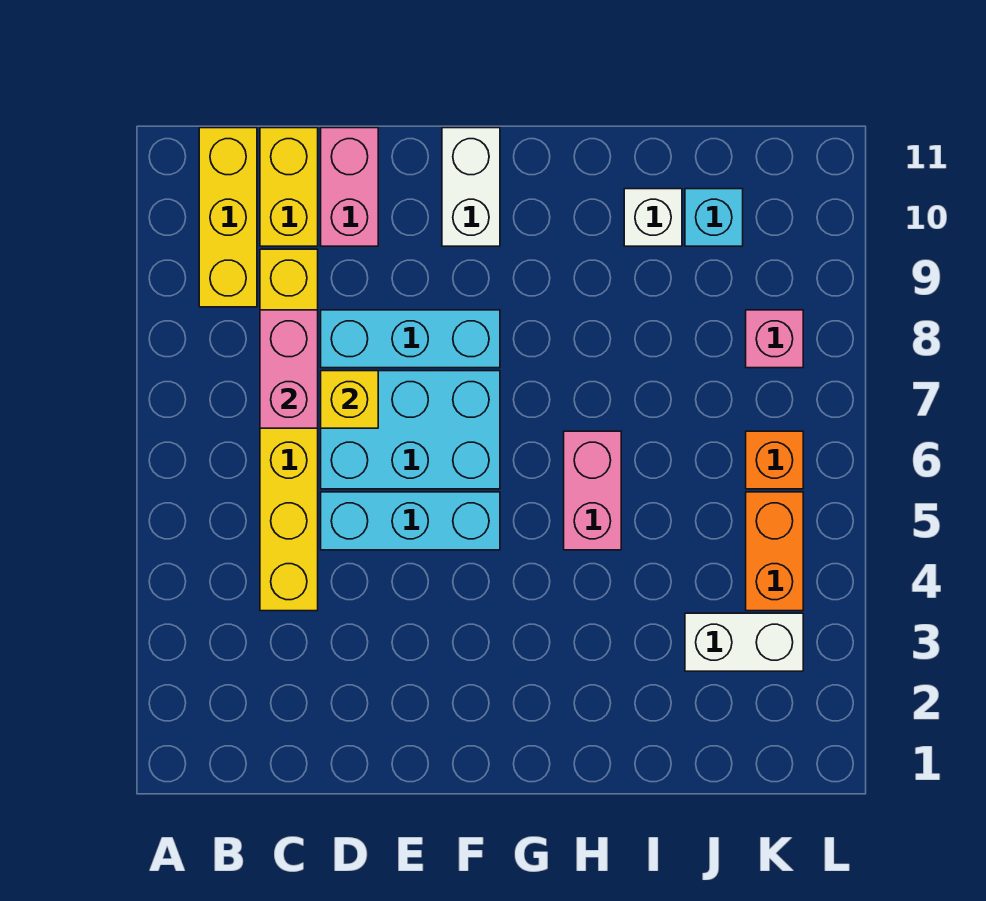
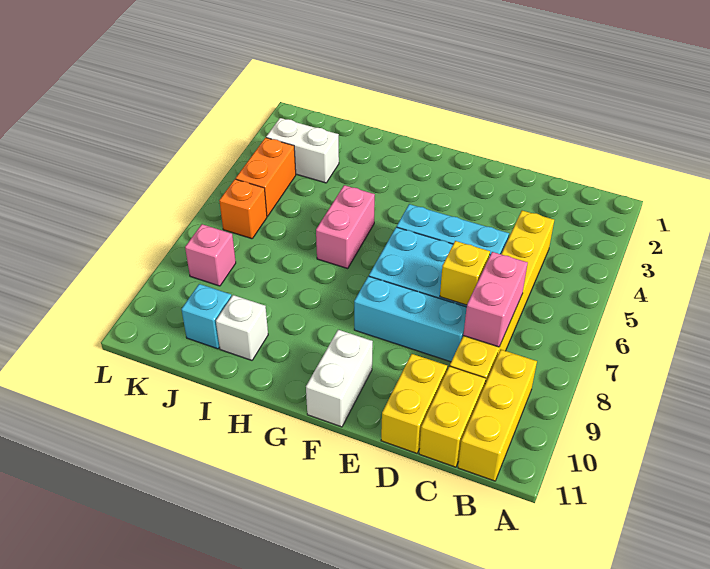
pink 1x2 brick [321,128,378,246] -> yellow 1x2 brick [381,354,447,453]

